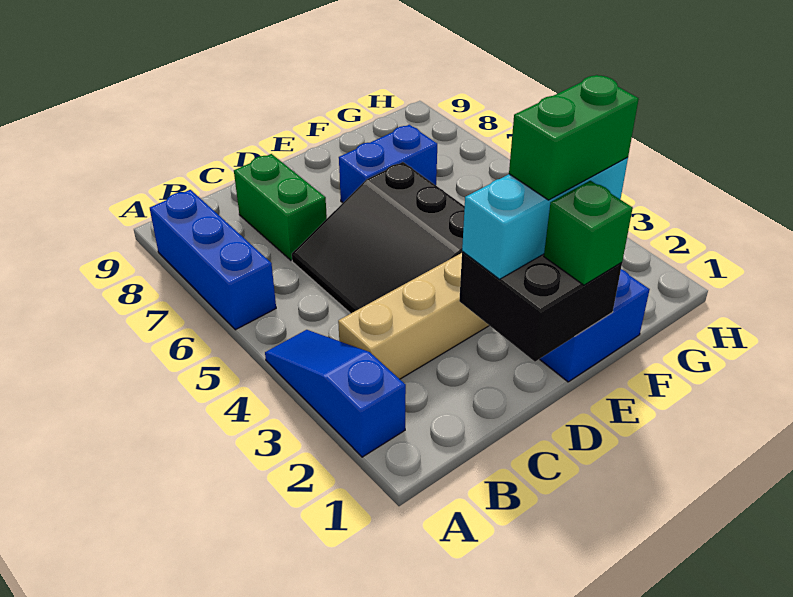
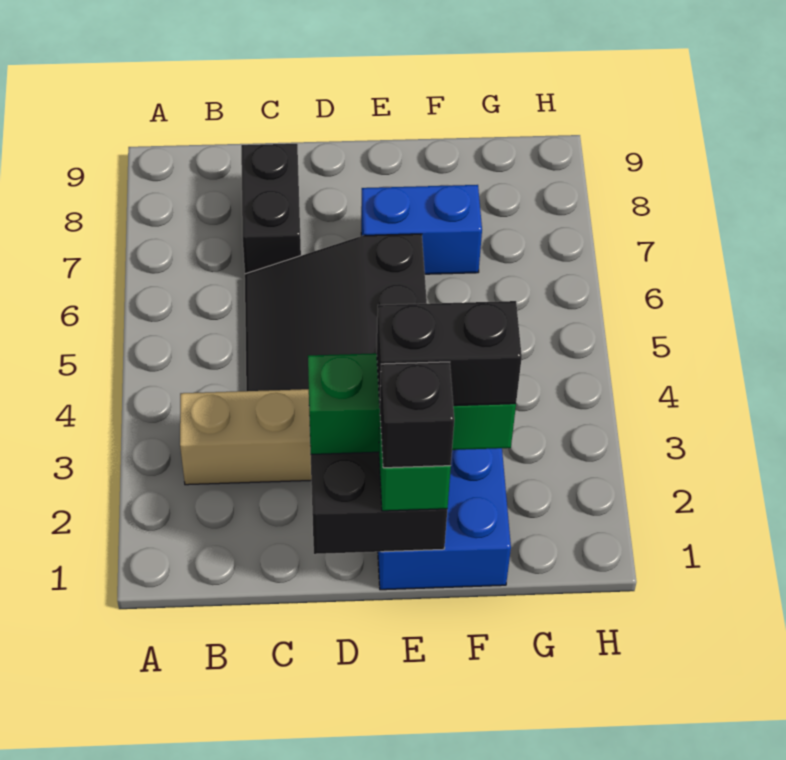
blue 1x3 slope [265,330,406,457] -> none
blue 1x3 brick [150,190,276,330] -> none
green 1x2 brick [234,154,327,260] -> black 1x2 brick [241,144,301,274]
cyan 1x3 brick [462,157,628,279] -> green 1x3 brick [308,353,516,454]
none -> black 1x1 brick [380,362,454,468]
green 1x2 brick [509,75,639,200] -> black 1x2 brick [377,301,522,406]

